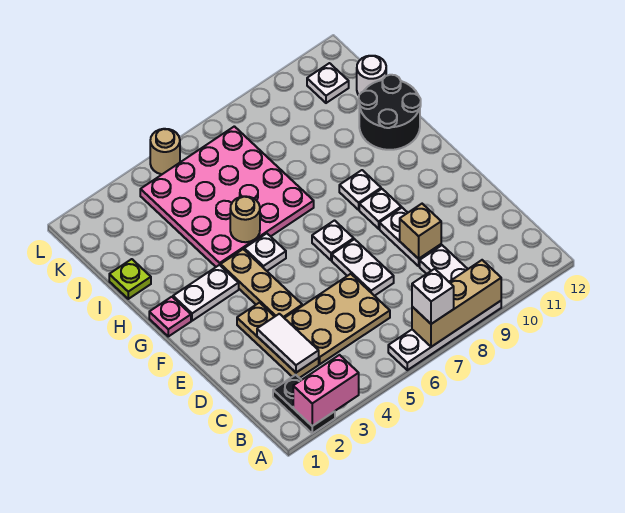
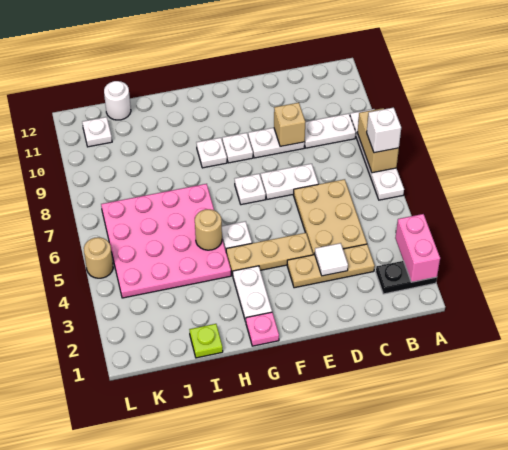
tan 1x3 brick [412,260,501,347] -> tan 1x2 brick [357,108,399,173]
white 1x2 tile [257,314,319,373] -> white 1x1 tile [314,243,348,276]
black 2x2 round brick [359,75,421,150] -> none

